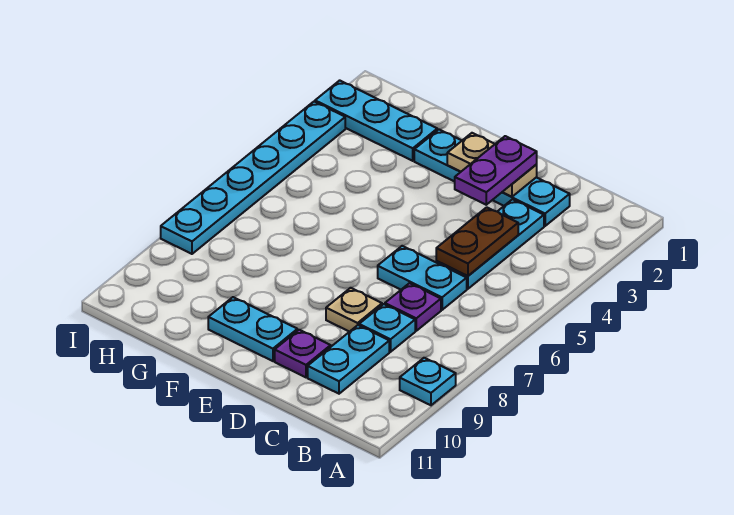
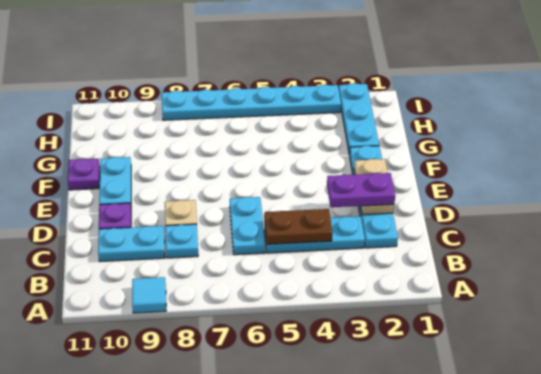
cyan 1x1 plate [400,358,456,405] -> cyan 1x1 tile [132,277,166,313]
purple 1x1 plate [385,283,441,331] -> purple 1x1 plate moved to [68,158,100,190]

